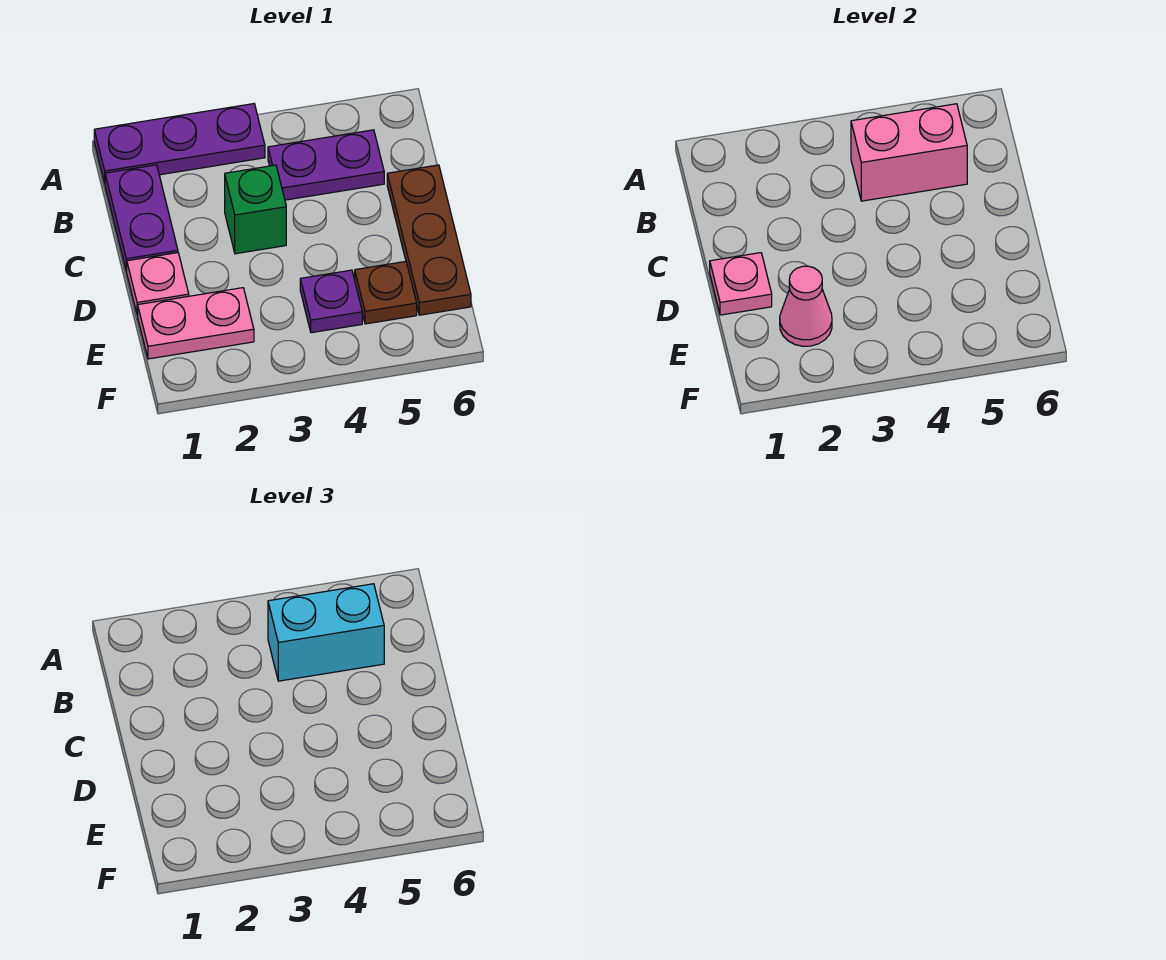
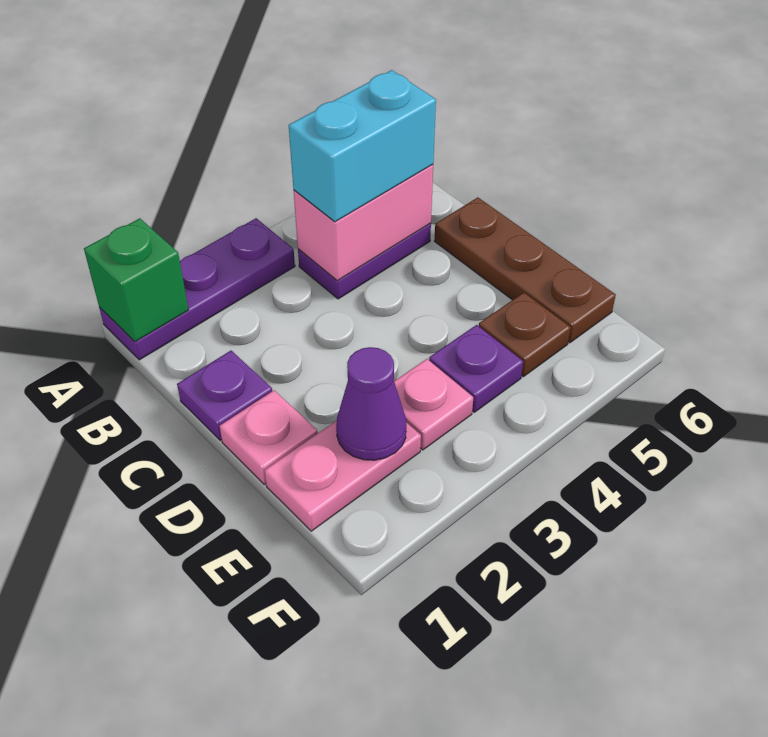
purple 1x2 plate [105,165,178,271] -> purple 1x1 plate [177,351,272,441]
green 1x1 brick [225,165,286,254] -> green 1x1 brick moved to [84,218,188,342]
pink 1x1 plate [710,253,772,315] -> pink 1x1 plate moved to [394,359,473,450]
pink 1x1 cone [780,266,832,346] -> purple 1x1 cone [336,347,407,460]

